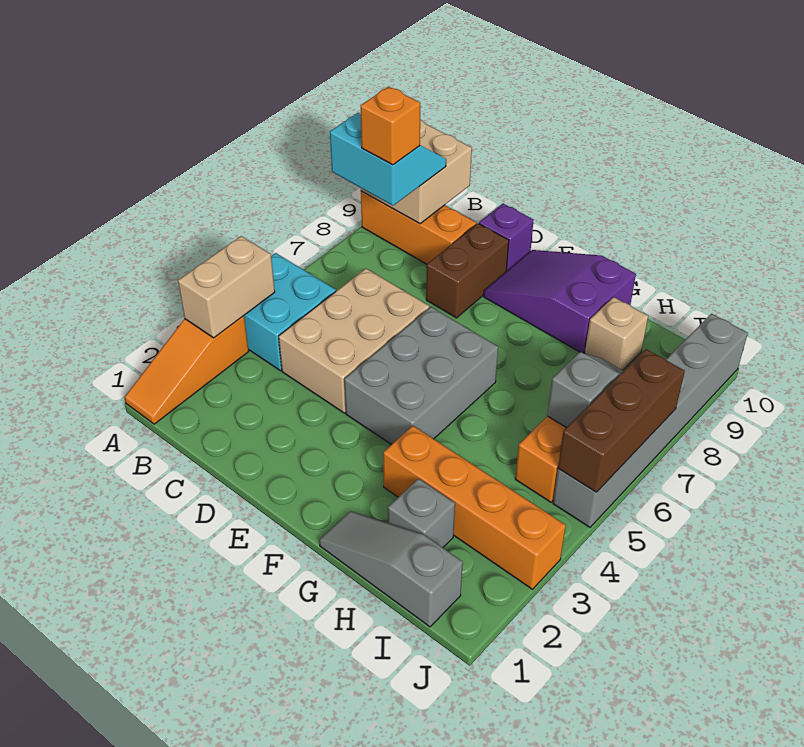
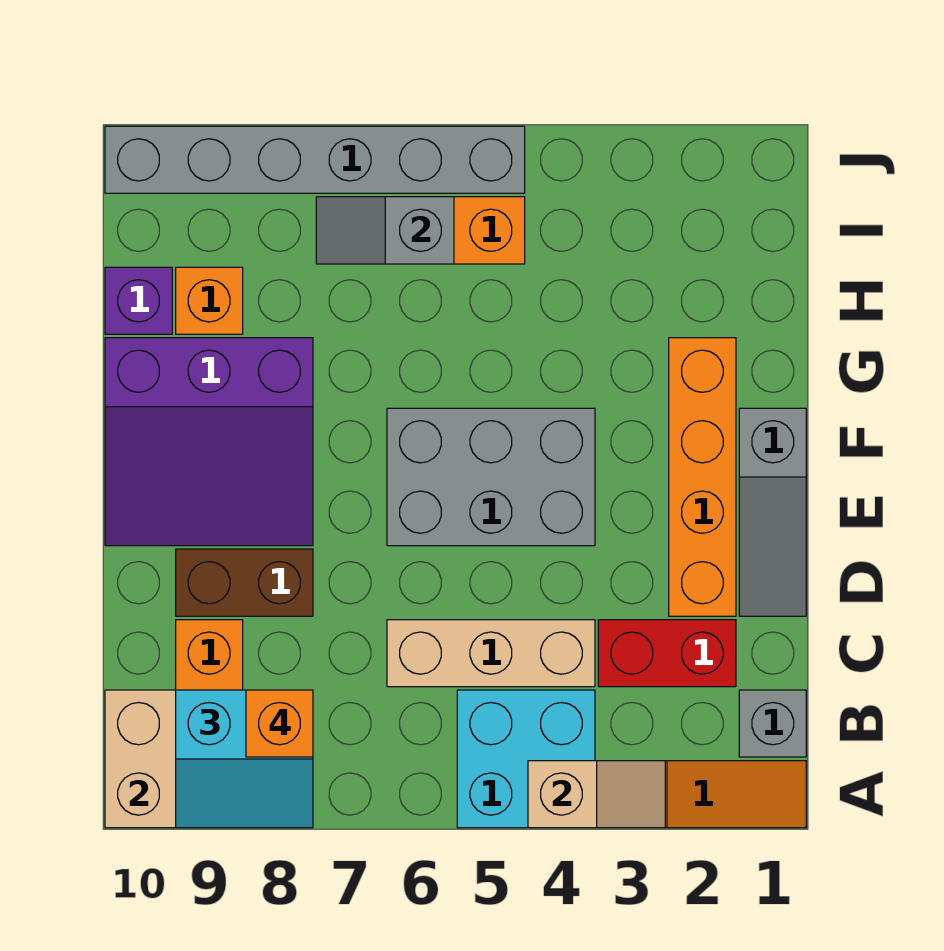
tan 1x2 brick [178,236,275,338] -> tan 1x2 slope [528,761,665,828]
cyan 2x2 slope [330,113,446,206] -> cyan 2x2 slope turned to [176,690,313,828]
none -> red 1x2 brick [598,620,736,687]
tan 2x3 brick [279,269,429,413] -> tan 1x3 brick [387,620,595,687]
purple 1x1 brick [479,204,534,272] -> purple 1x1 brick moved to [105,267,172,334]
purple 2x3 slope [484,250,636,353] -> purple 3x3 slope [105,338,313,546]
grey 1x3 slope [319,511,463,627] -> grey 1x3 slope moved to [739,408,806,616]
orange 1x4 brick [383,426,566,589] -> orange 1x4 brick moved to [669,338,736,616]
grey 1x1 brick [388,479,455,548] -> grey 1x1 brick moved to [739,690,806,757]
tan 1x1 brick [585,297,648,370] -> orange 1x1 brick [176,267,243,334]
brown 1x3 brick [558,349,685,492] -> none

